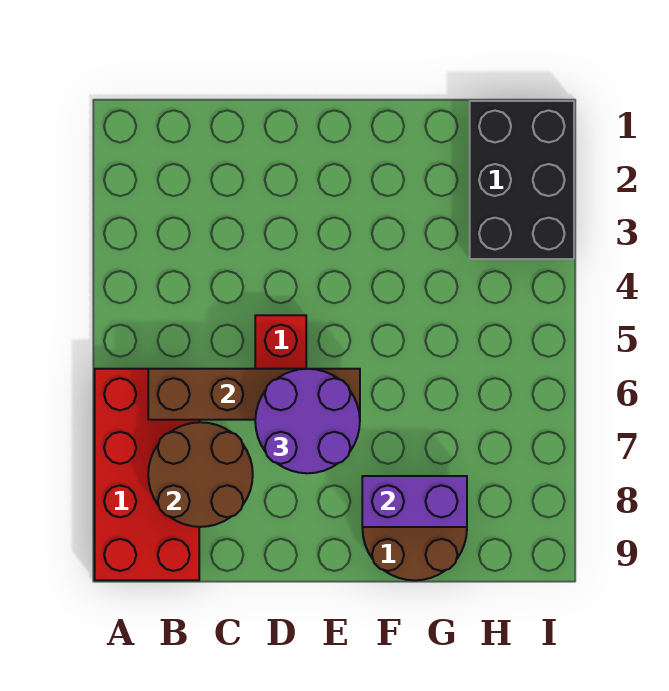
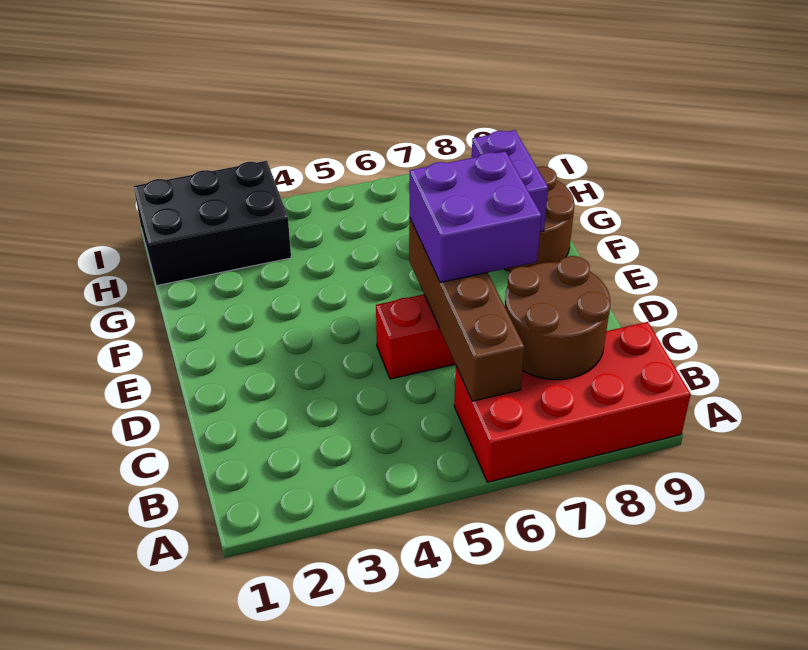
purple 2x2 round brick [255,369,360,473] -> purple 2x2 brick [410,151,542,283]

